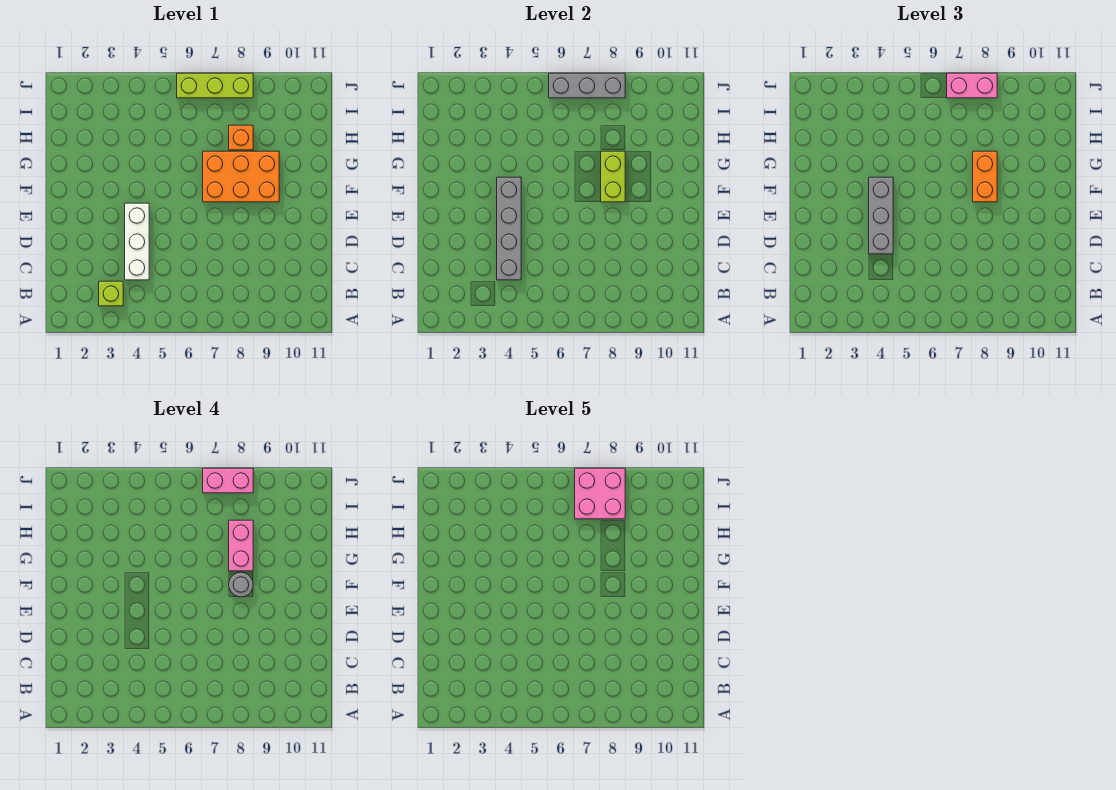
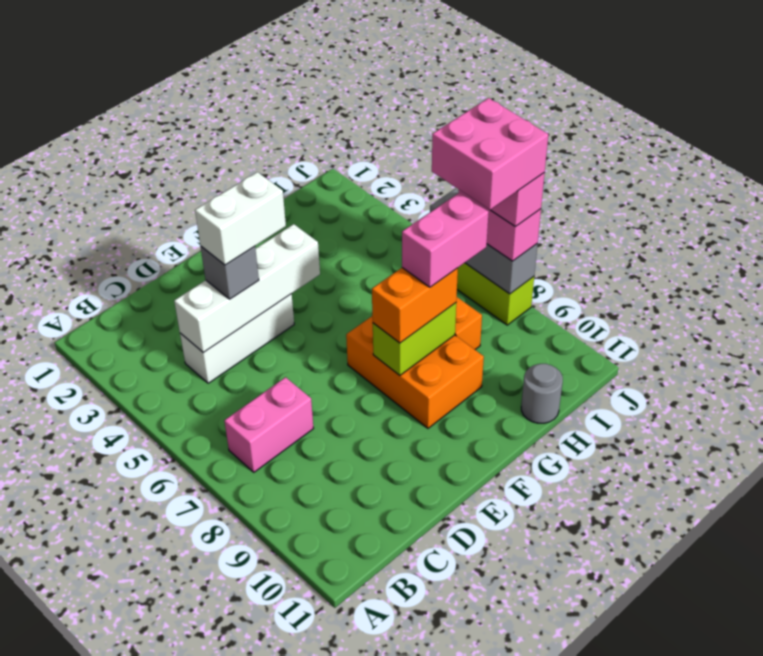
lime 1x1 brick [99,281,123,306] -> none
none -> pink 1x2 brick [224,377,313,472]
grey 1x4 brick [497,177,521,280] -> white 1x4 brick [174,224,320,353]
grey 1x3 brick [869,177,893,254] -> grey 1x1 brick [200,246,259,299]
none -> white 1x2 brick [195,172,286,265]
grey 1x1 round brick [229,572,253,597] -> grey 1x1 round brick moved to [521,364,563,423]

